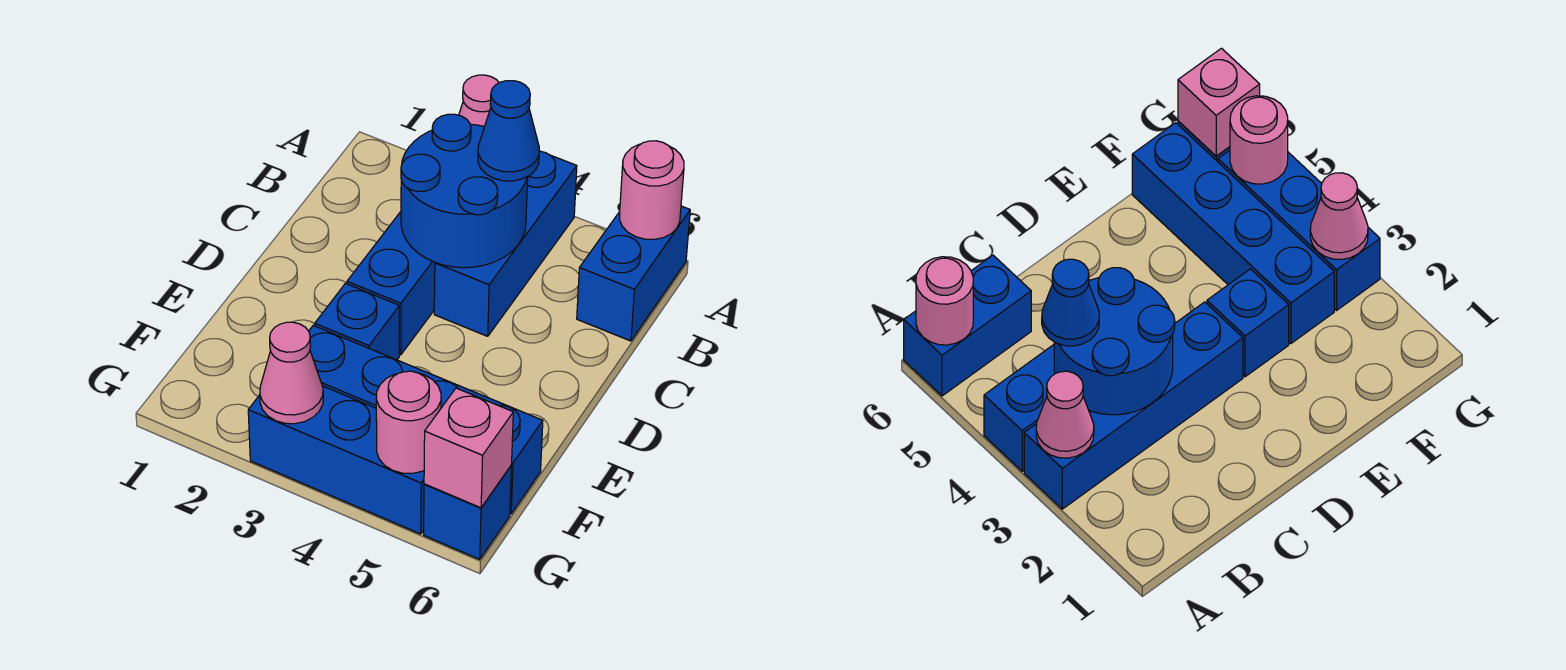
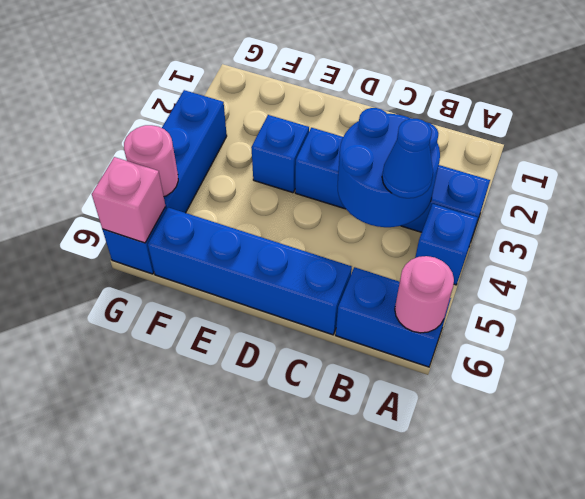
pink 1x1 cone [459,75,499,126] -> none
blue 1x3 brick [434,151,577,336] -> blue 1x1 brick [415,204,478,285]
blue 1x4 brick [309,325,543,514] -> blue 1x4 brick turned to [148,208,352,335]
pink 1x1 cone [260,322,323,424] -> none

